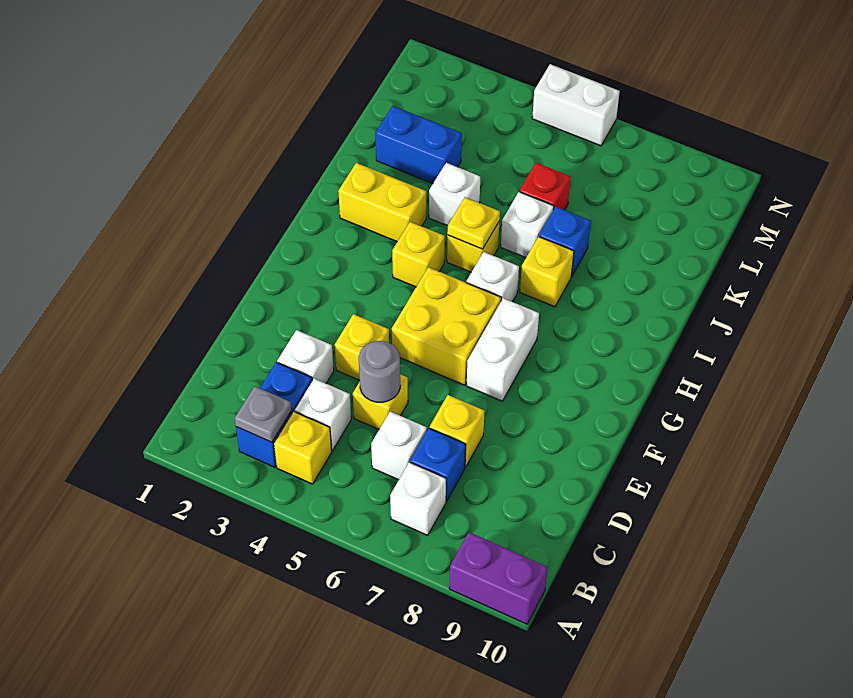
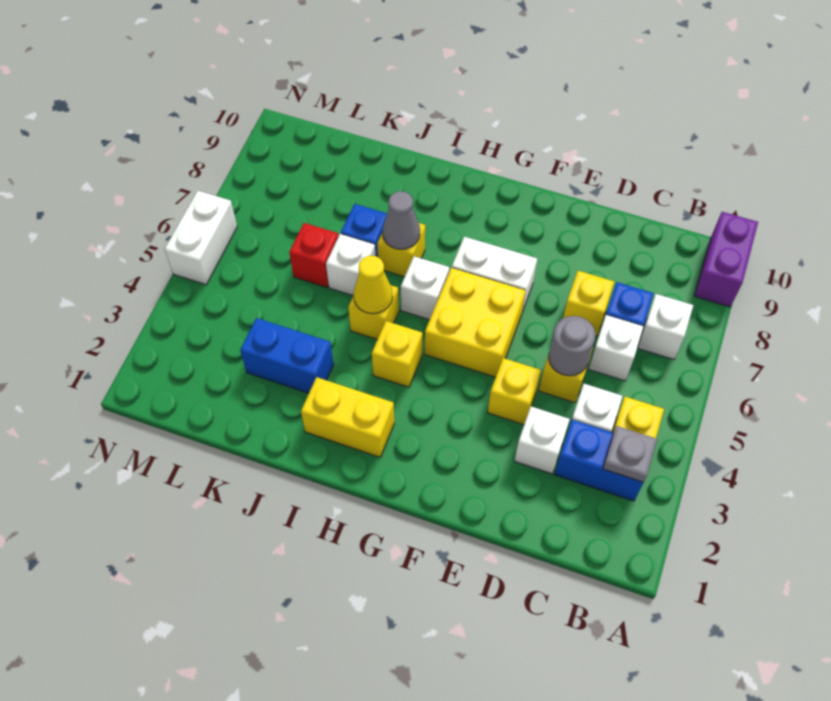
yellow 1x2 brick [338,163,426,242] -> yellow 1x2 brick turned to [301,377,394,457]
yellow 1x1 plate [447,197,500,249] -> yellow 1x1 cone [354,256,393,314]
none -> grey 1x1 cone [383,191,420,249]
white 1x1 brick [429,163,480,226] -> none
blue 1x2 brick [375,106,462,184] -> blue 1x2 brick turned to [240,318,334,393]

